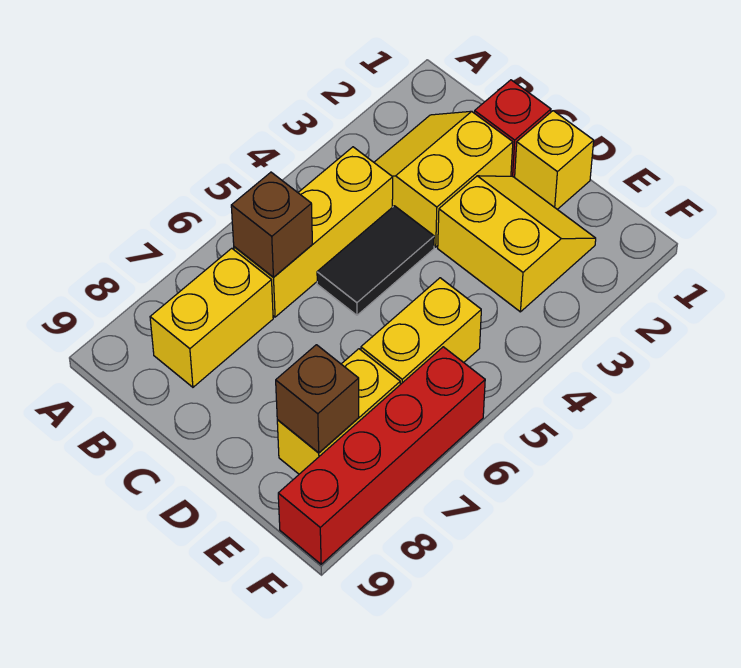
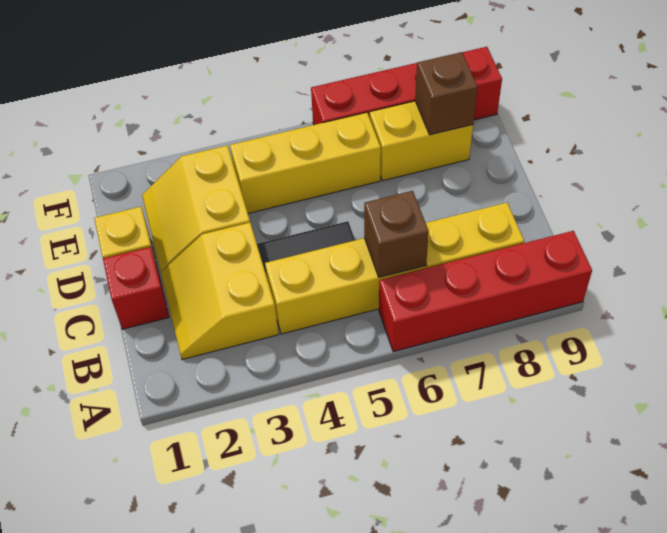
none -> red 1x4 brick [379,231,592,352]
yellow 2x2 slope [374,111,513,247] -> yellow 2x2 slope turned to [161,223,279,360]
yellow 1x2 brick [361,278,481,385] -> yellow 1x3 brick [230,113,381,213]

